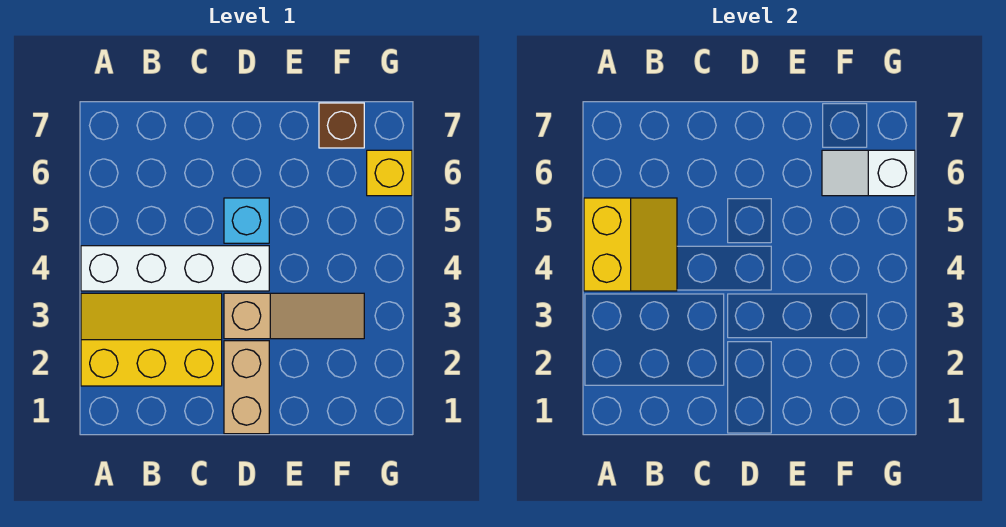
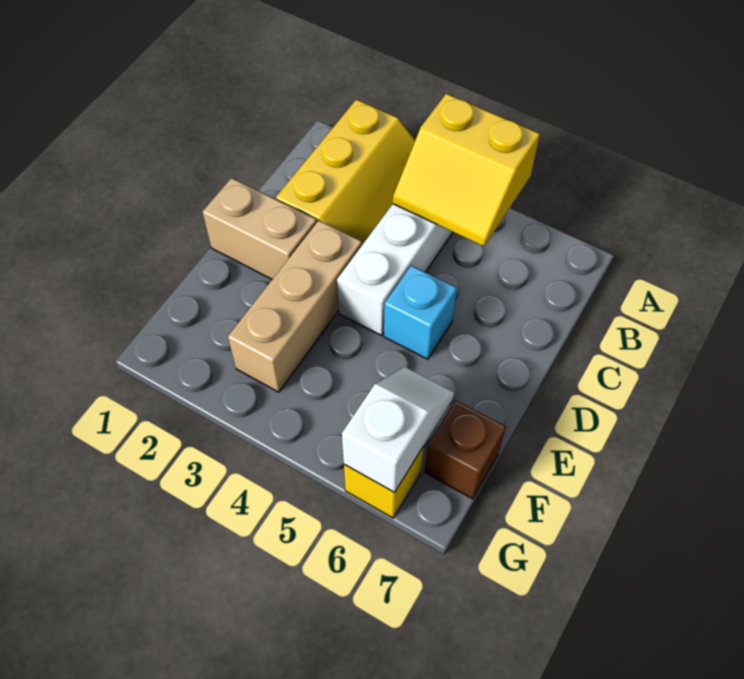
tan 1x3 slope [224,293,364,339] -> tan 1x3 brick [228,221,362,392]

